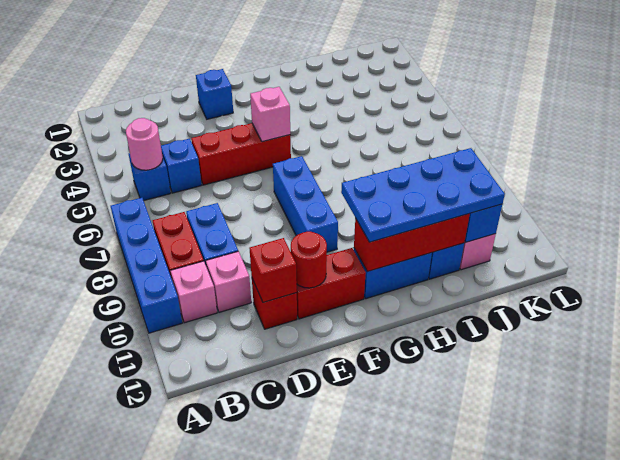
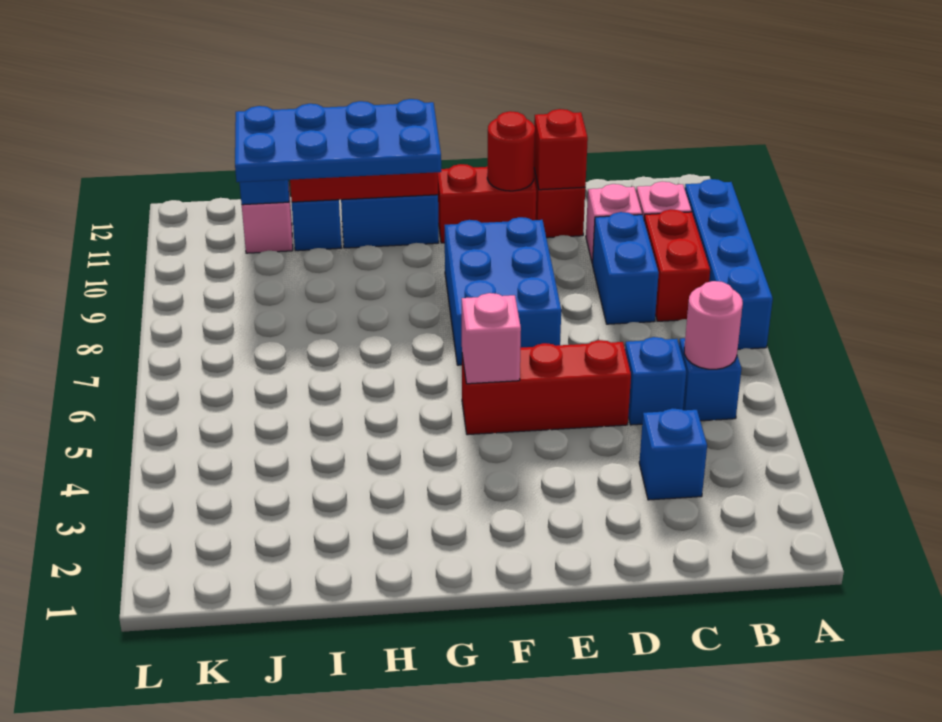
blue 1x1 brick [196,69,233,119] -> blue 1x1 brick moved to [639,408,707,500]
blue 1x3 brick [273,156,338,252] -> blue 2x3 brick [445,217,561,365]

